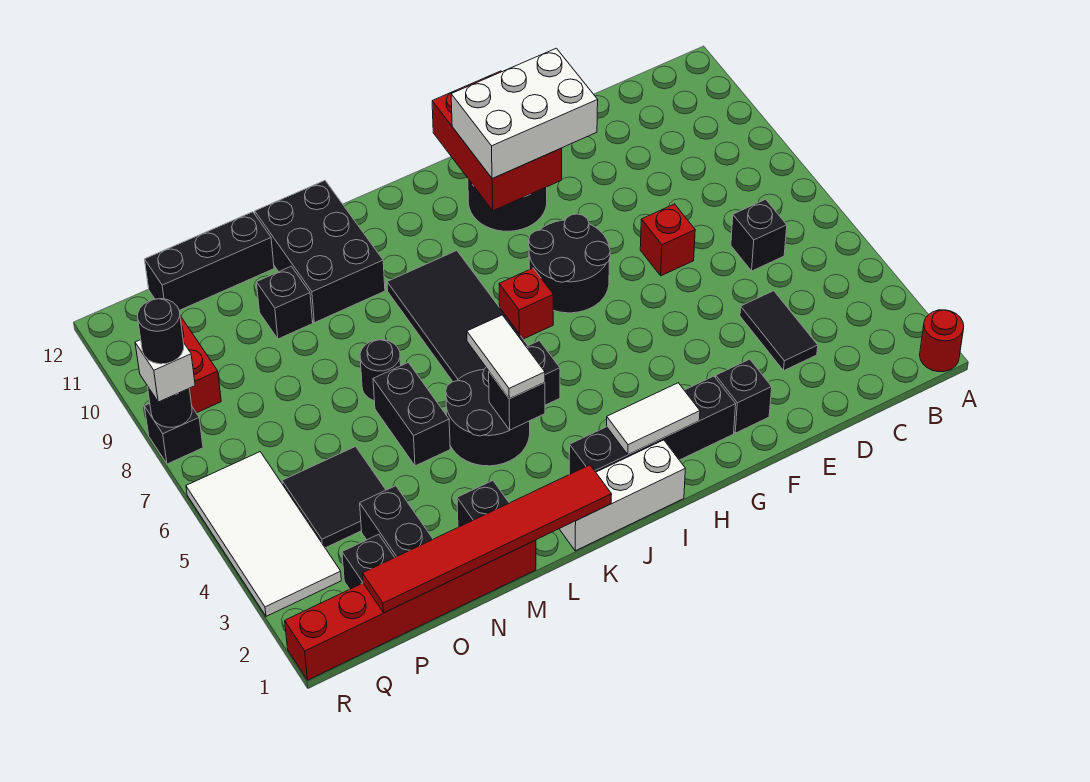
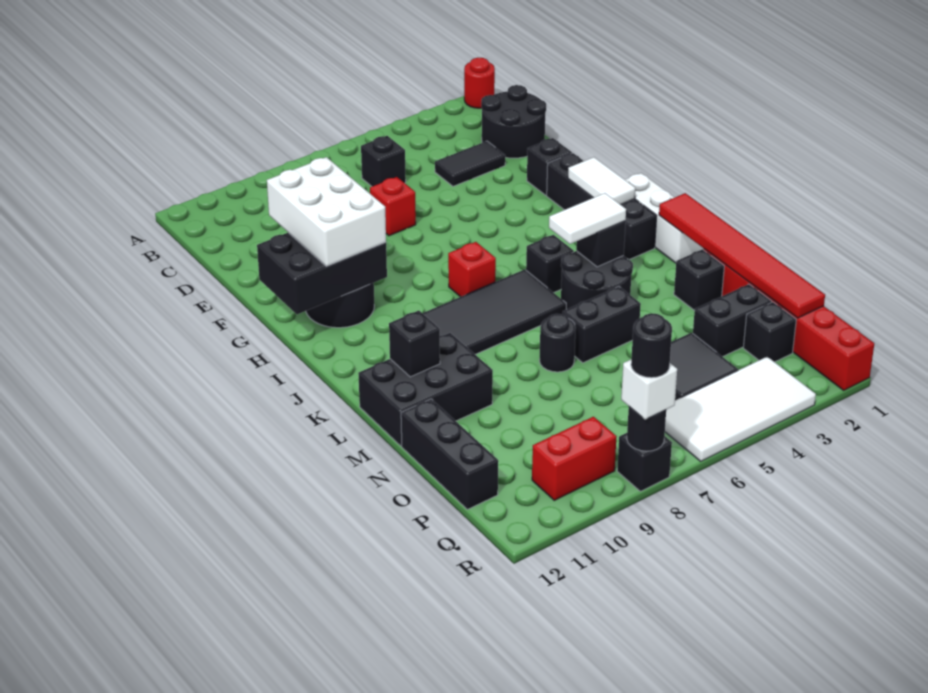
black 2x2 round brick [529,214,610,313] -> black 2x2 round brick moved to [481,85,546,158]
red 2x3 brick [432,71,562,211] -> black 2x3 brick [257,233,387,314]
black 1x1 brick [256,266,313,339] -> black 1x1 brick moved to [389,311,440,377]

